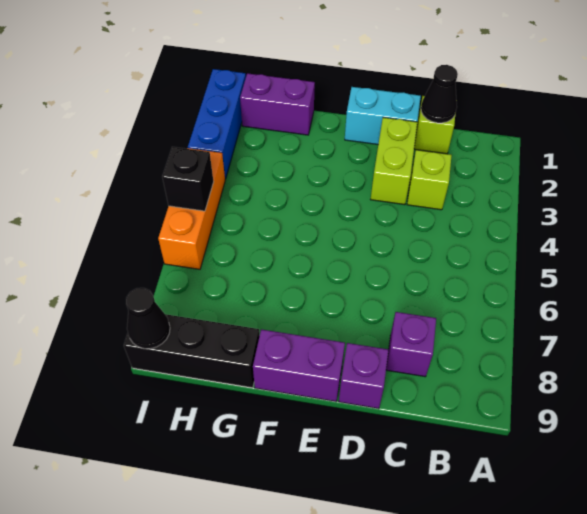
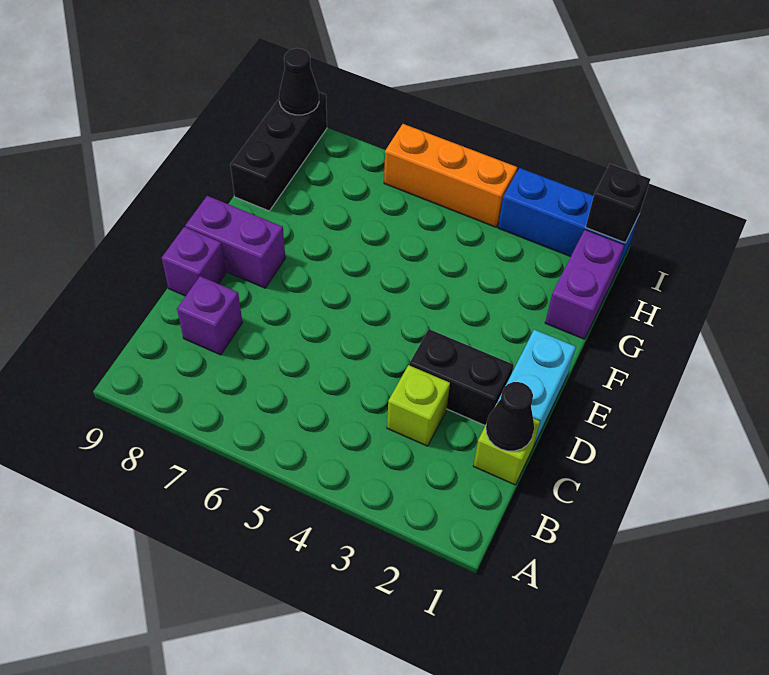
lime 1x2 brick [371,117,417,205] -> black 1x2 brick [409,329,513,425]
purple 1x2 brick [253,329,345,401] -> purple 1x2 brick turned to [185,196,285,288]
black 1x1 brick [162,147,214,211] -> black 1x1 brick moved to [586,164,650,243]

